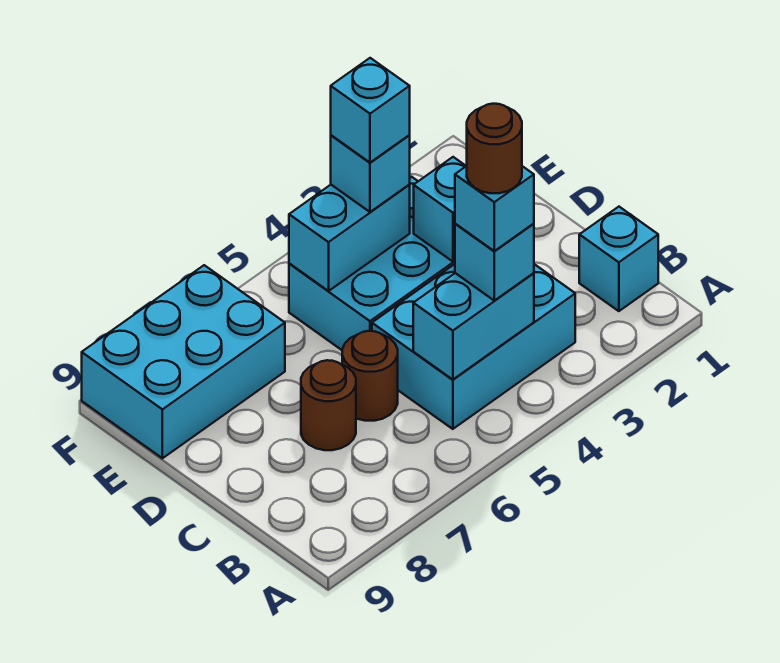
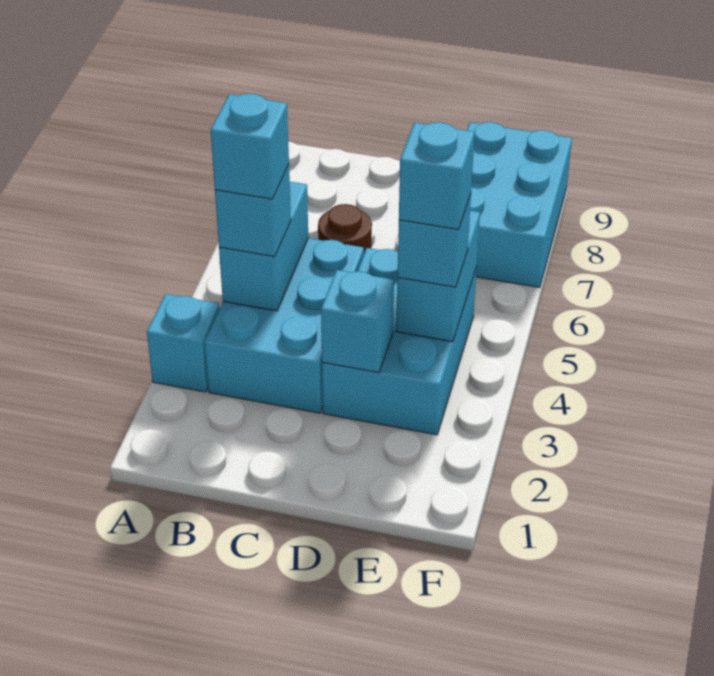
cyan 1x1 brick [579,207,658,311] -> cyan 1x1 brick moved to [147,294,220,392]
brown 1x1 round brick [467,104,522,193] -> none
brown 1x1 round brick [301,360,356,450] -> none

